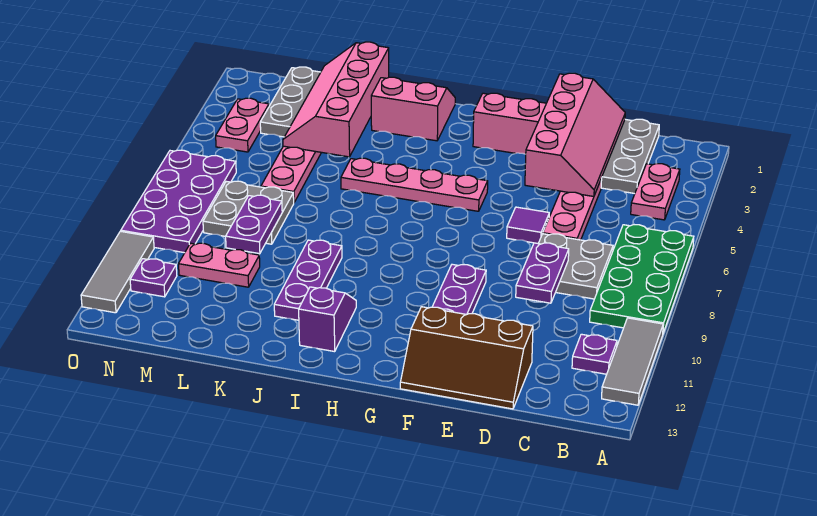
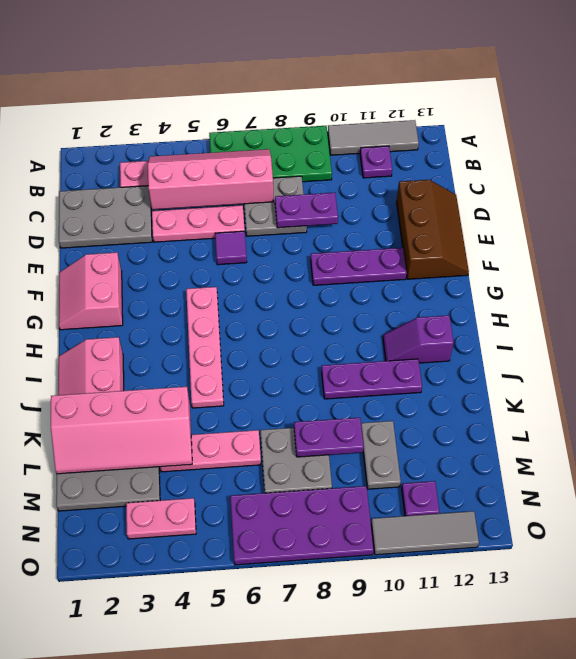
pink 2x4 slope [525,73,625,196] -> pink 2x4 slope moved to [148,149,273,210]
pink 1x2 plate [179,243,260,287] -> grey 1x2 plate [361,421,401,489]

